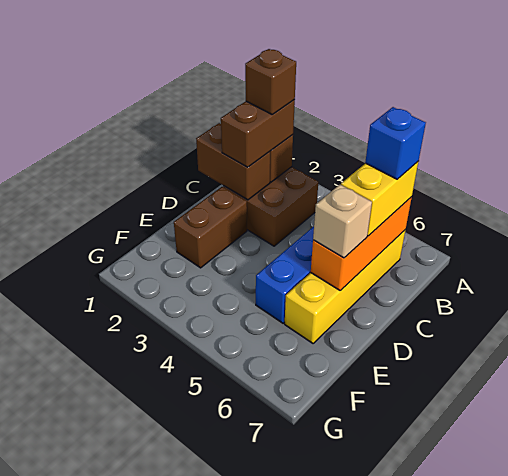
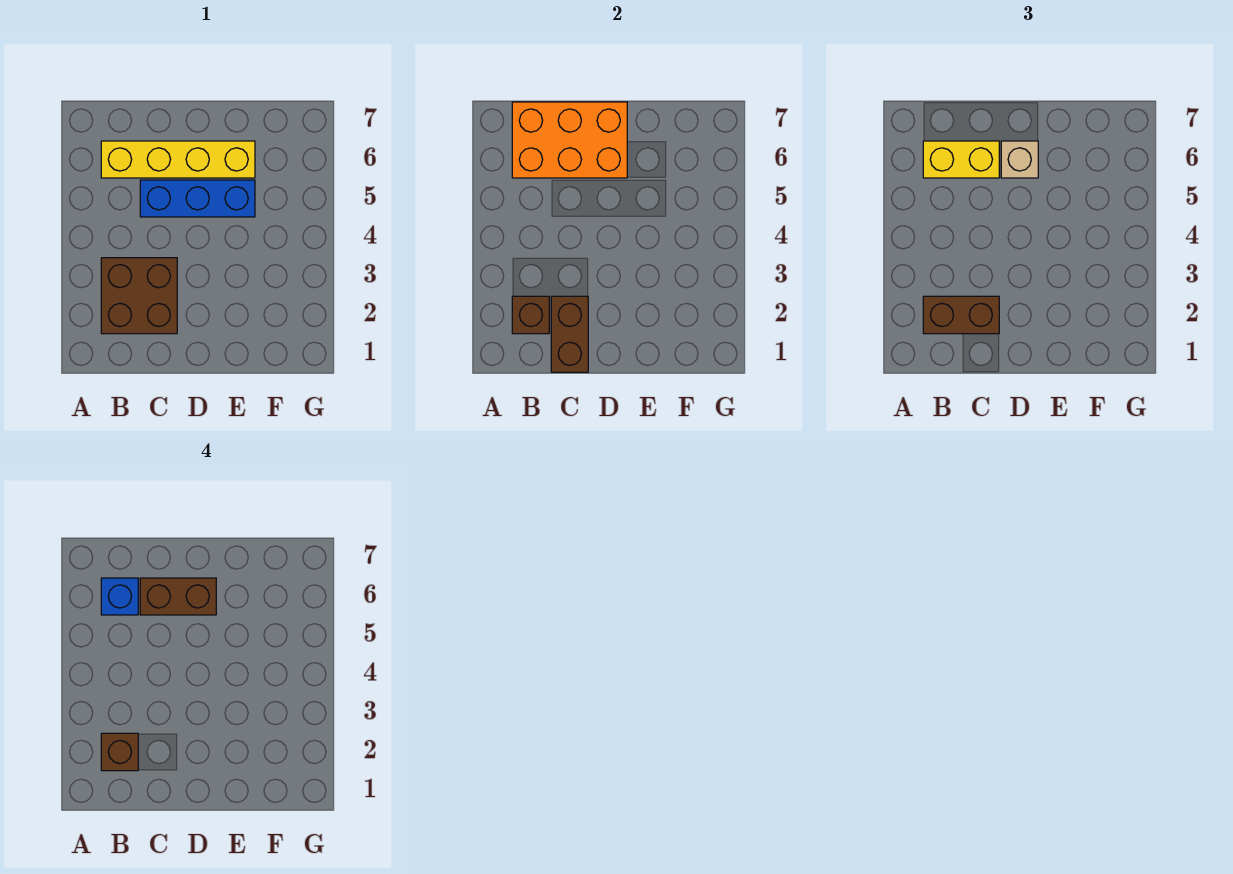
orange 1x3 brick [311,197,412,291] -> orange 2x3 brick [512,102,627,178]
brown 1x2 brick [174,187,247,268] -> brown 1x2 brick moved to [140,578,216,615]

